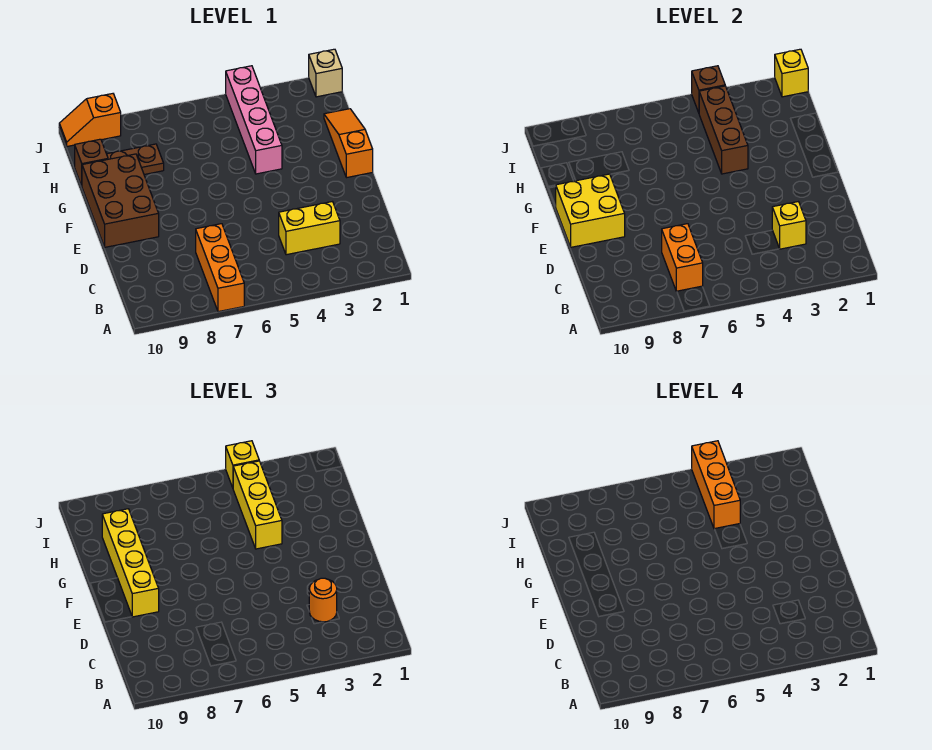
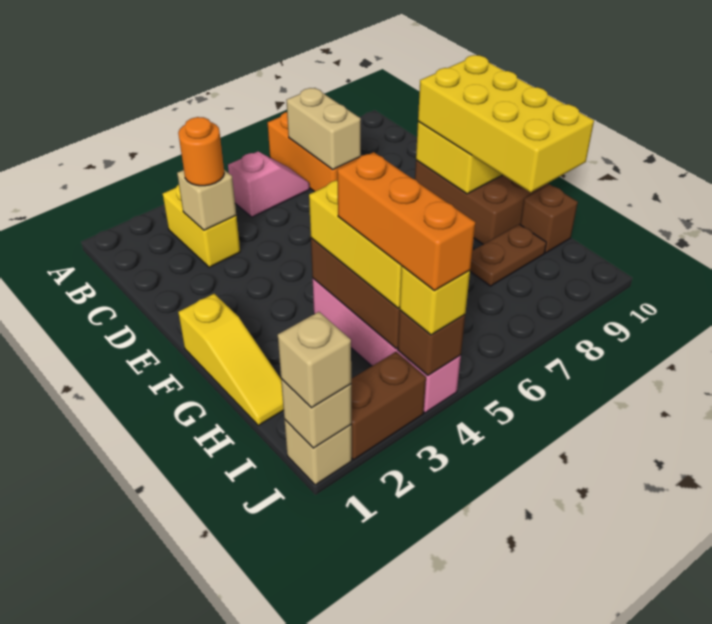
none -> pink 1x2 slope [228,152,310,217]
orange 1x2 brick [662,224,703,291] -> tan 1x2 brick [286,88,361,170]
yellow 1x2 brick [279,202,340,255] -> yellow 1x2 brick turned to [163,185,240,267]
yellow 1x1 brick [772,202,806,249] -> tan 1x1 brick [177,170,236,230]
yellow 1x4 brick [102,509,159,617] -> yellow 2x4 brick [418,55,594,192]
orange 1x3 slope [324,109,373,178] -> yellow 1x3 slope [178,294,284,425]
yellow 1x1 brick [775,49,808,97] -> tan 1x1 brick [281,379,351,448]
none -> tan 1x1 brick [278,312,351,408]
none -> brown 1x2 brick [351,352,426,460]
orange 1x2 slope [59,94,121,146] -> none

